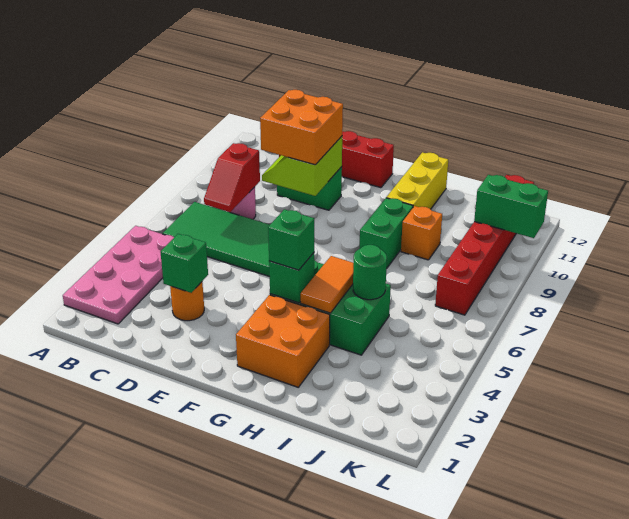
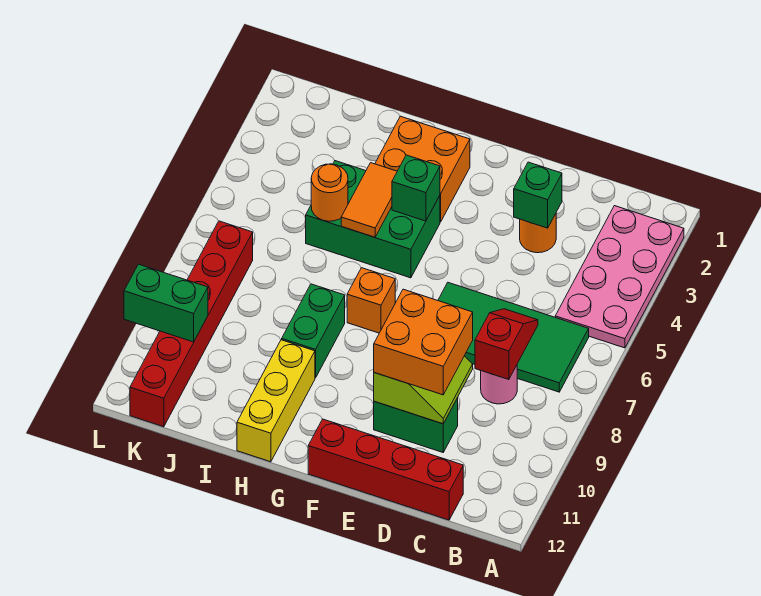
green 1x1 brick [268,209,314,270] -> none
green 1x1 round brick [353,245,387,300] -> orange 1x1 round brick [311,164,348,221]
orange 1x1 brick [401,206,442,260] -> orange 1x1 brick moved to [347,268,395,333]

